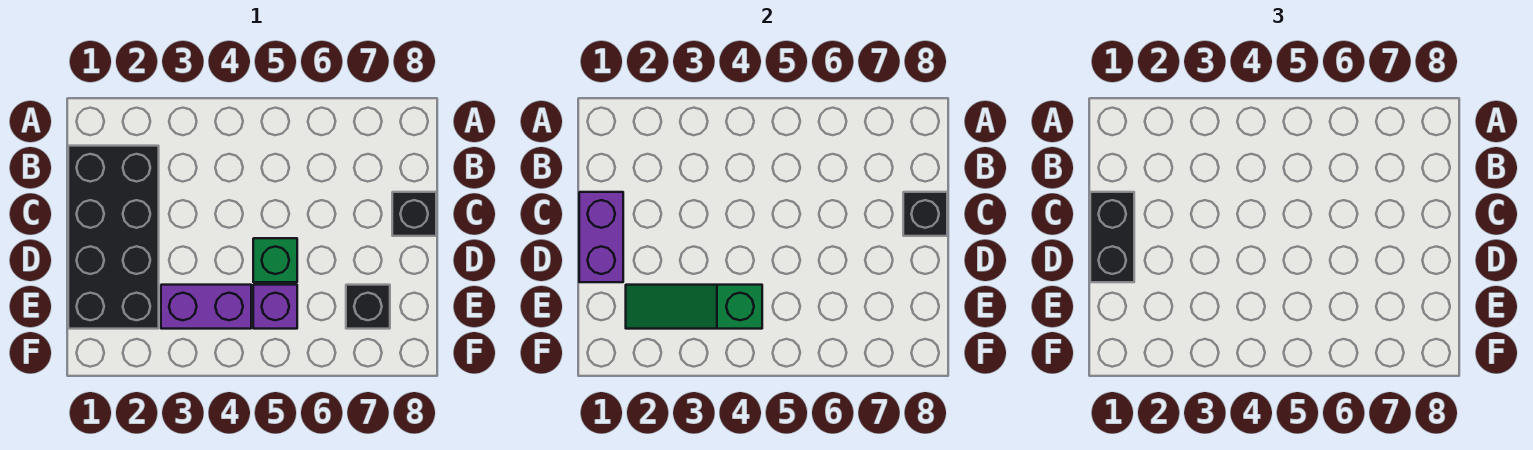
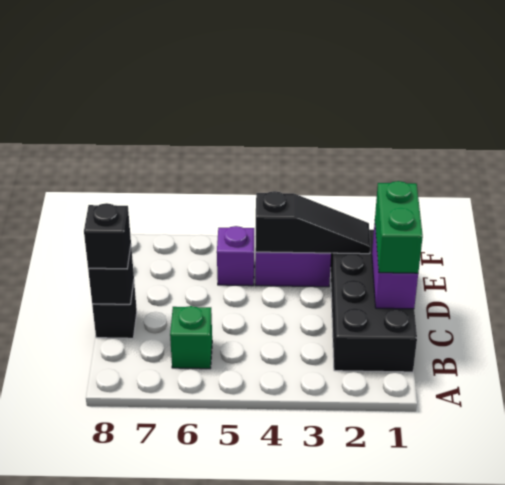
black 1x2 brick [1090,192,1134,282] -> green 1x2 brick [375,181,423,273]
green 1x1 brick [253,238,297,282] -> green 1x1 brick moved to [170,306,212,369]
green 1x3 slope [626,285,762,329] -> black 1x3 slope [255,191,370,254]
black 1x1 brick [346,285,390,329] -> black 1x1 brick moved to [84,203,131,269]

